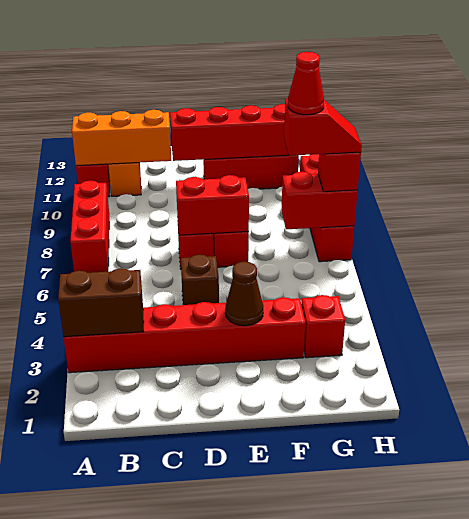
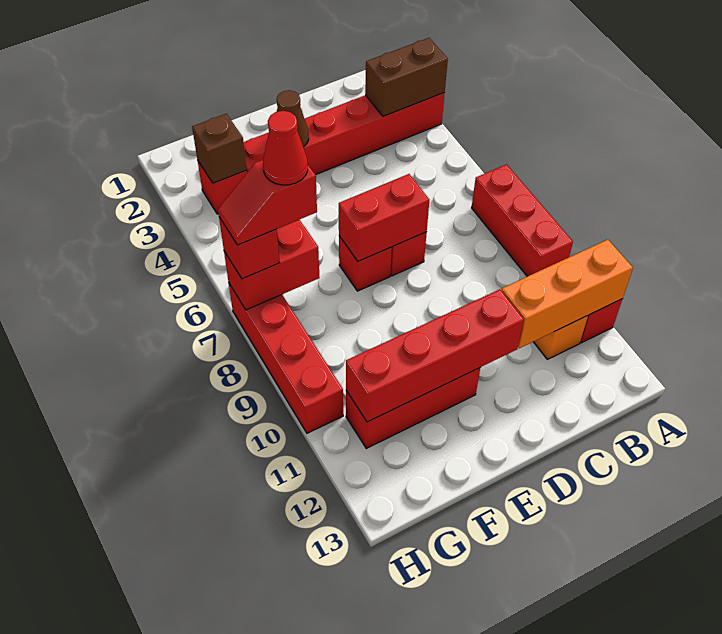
brown 1x1 brick [181,255,219,305] -> brown 1x1 brick moved to [192,114,246,183]

